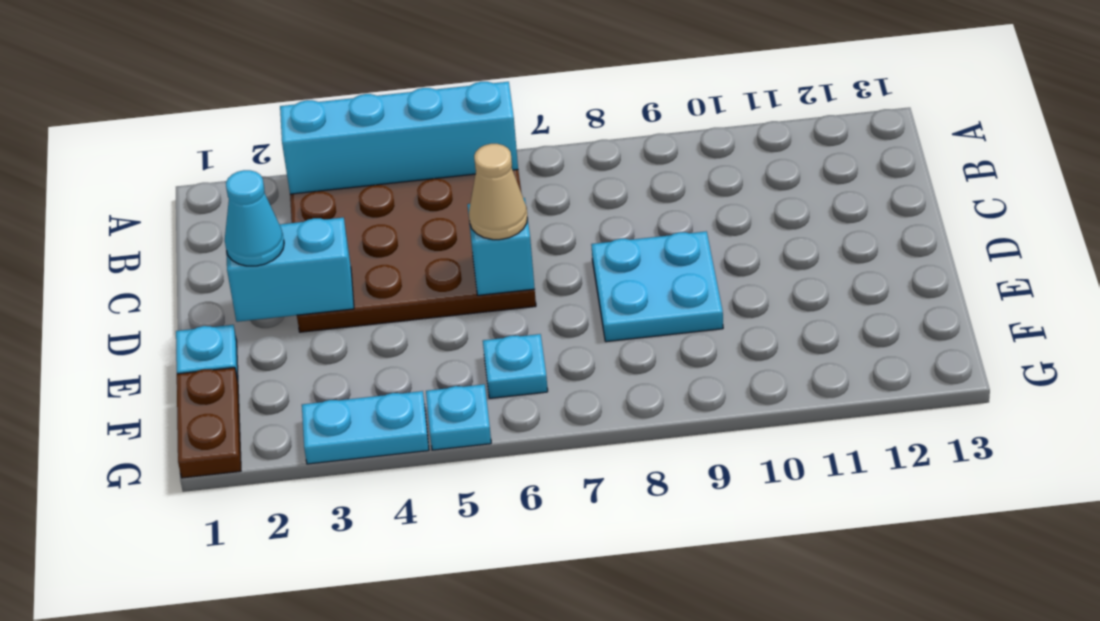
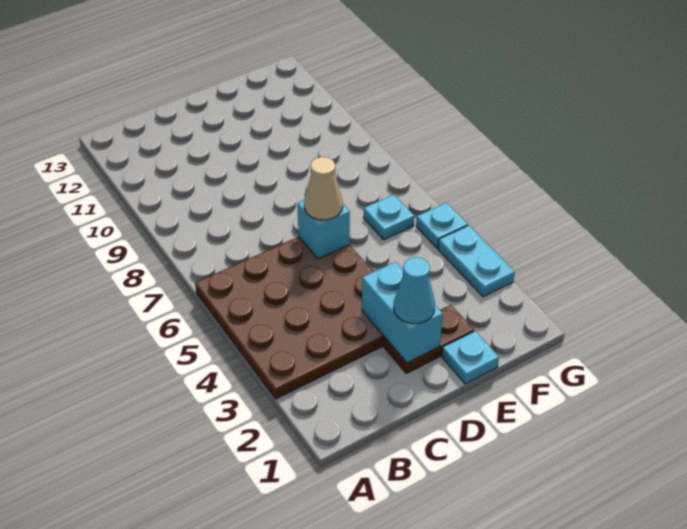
cyan 1x4 brick [280,82,518,194] -> none
cyan 2x2 plate [591,231,723,342] -> none
brown 1x2 plate [177,368,241,478] -> brown 1x2 plate moved to [384,305,474,373]

